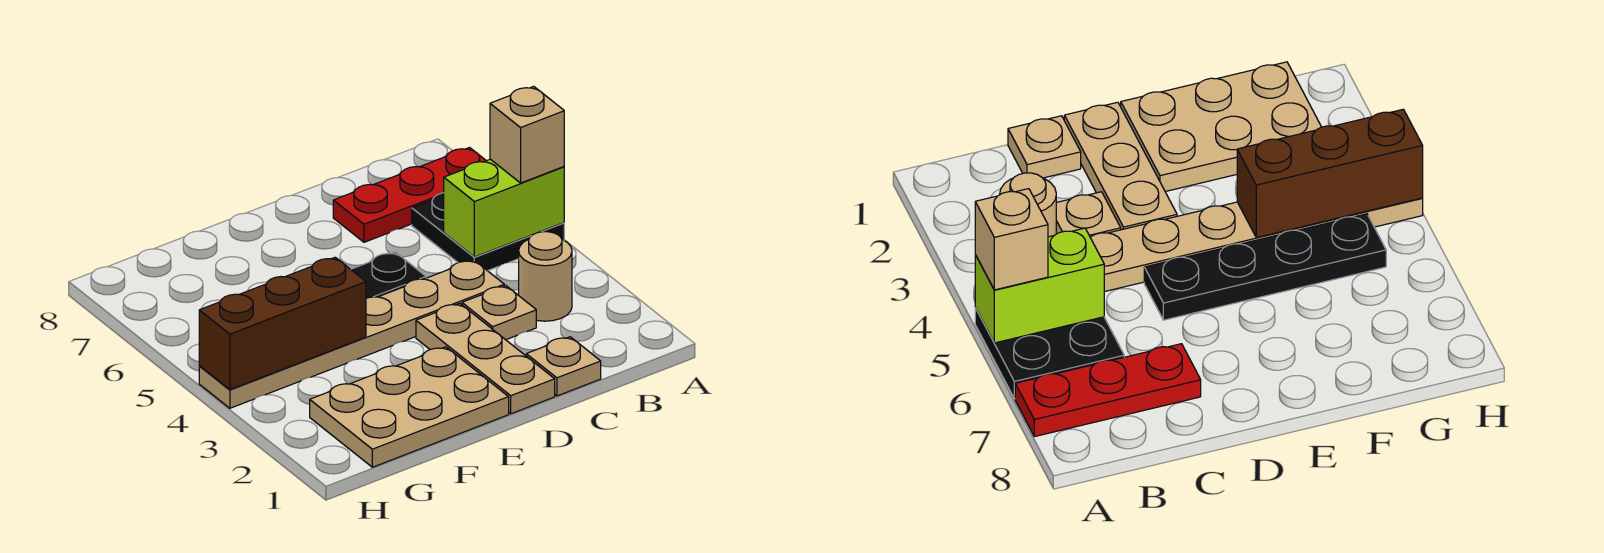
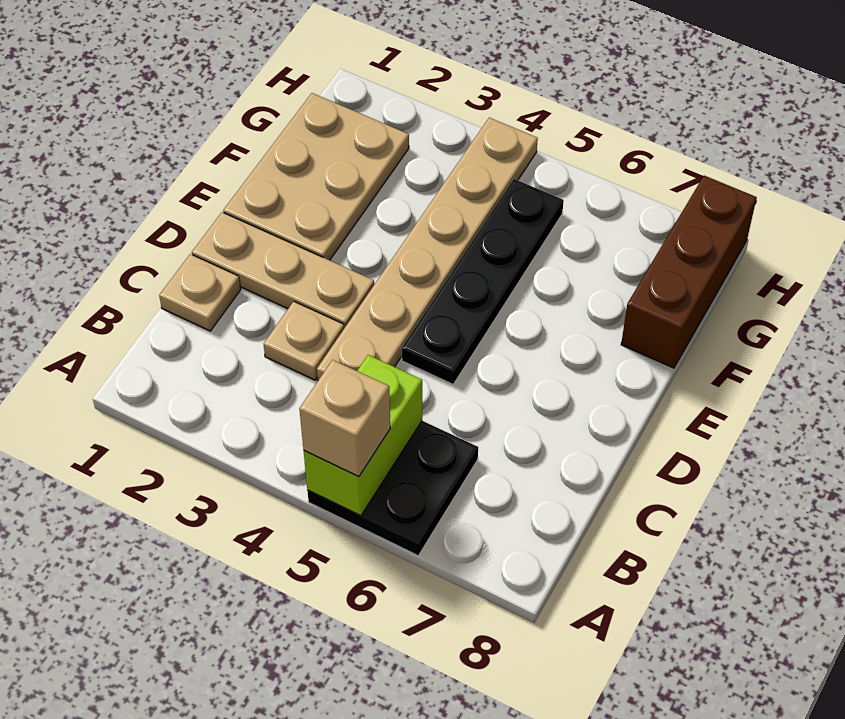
red 1x3 plate [333,148,486,242] -> none
tan 1x1 round brick [519,232,572,321] -> none
brown 1x3 brick [199,257,366,390] -> brown 1x3 brick moved to [621,176,757,368]

